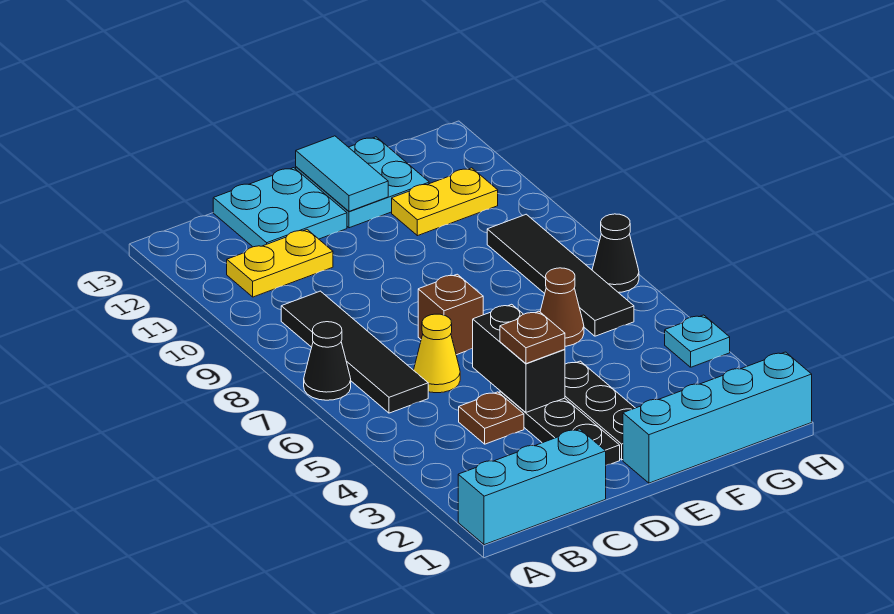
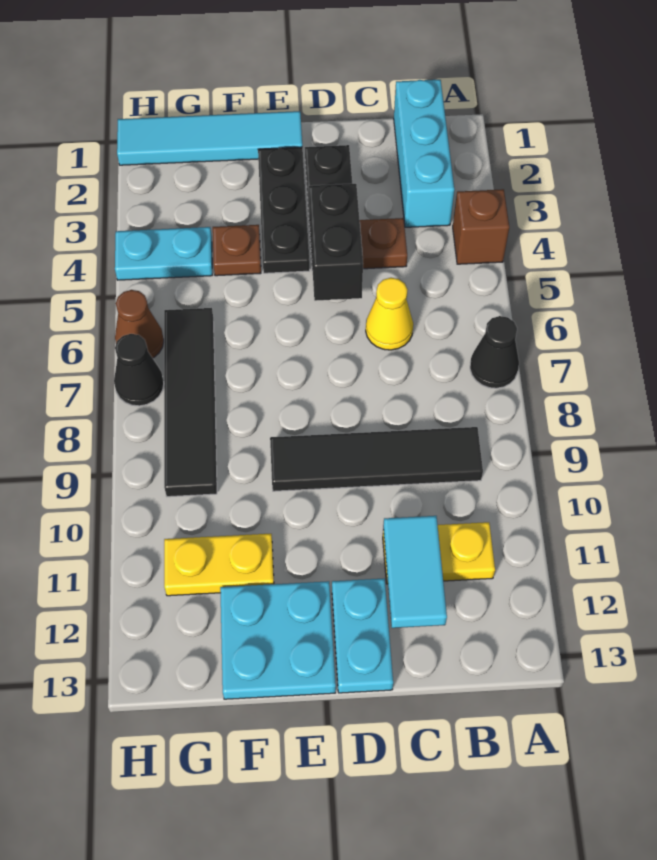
cyan 1x3 brick [458,429,606,545] -> cyan 1x3 brick turned to [394,80,454,227]
black 1x4 tile [281,291,428,413] -> black 1x4 tile turned to [270,427,483,491]
cyan 2x2 plate [213,168,347,247] -> cyan 1x2 plate [332,579,393,693]
brown 1x1 plate [500,311,565,364] -> brown 1x1 plate moved to [213,225,261,276]
brown 1x1 brick [418,274,483,355] -> brown 1x1 brick moved to [453,189,509,264]
cyan 1x4 brick [623,352,812,483] -> cyan 1x4 tile [117,111,302,165]
cyan 1x2 tile [296,136,388,211] -> cyan 1x2 tile moved to [383,516,447,628]
brown 1x1 cone [540,268,584,346] -> brown 1x1 cone moved to [115,290,164,358]
cyan 1x1 plate [665,315,730,367] -> cyan 1x2 plate [115,227,213,280]

